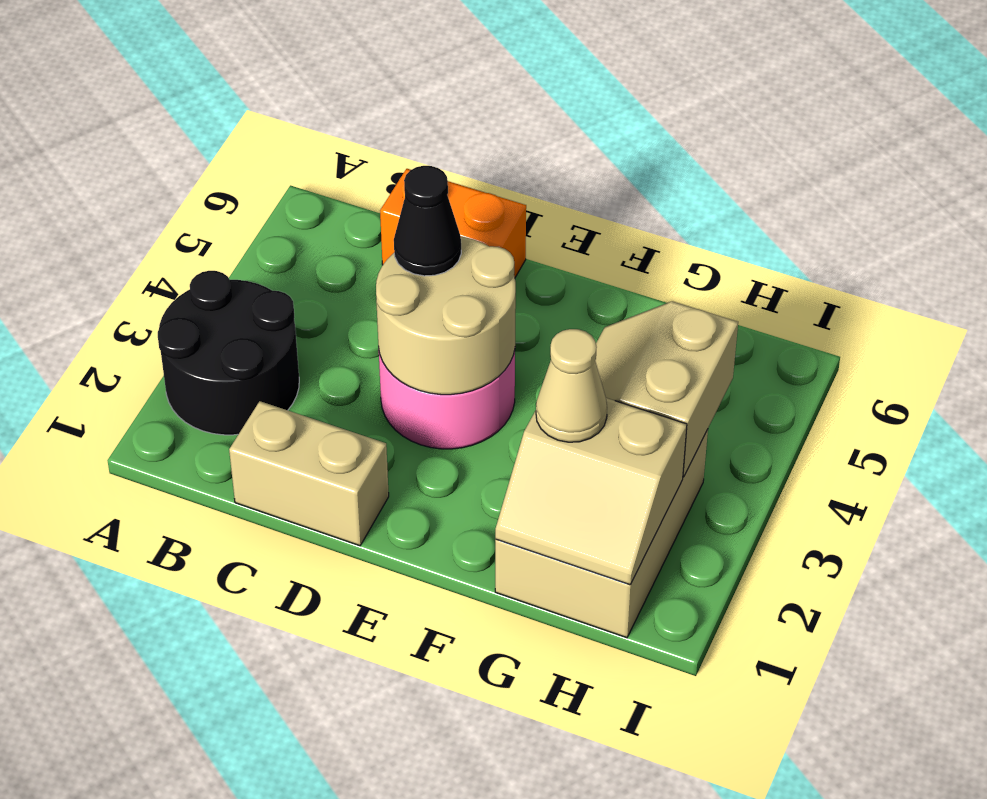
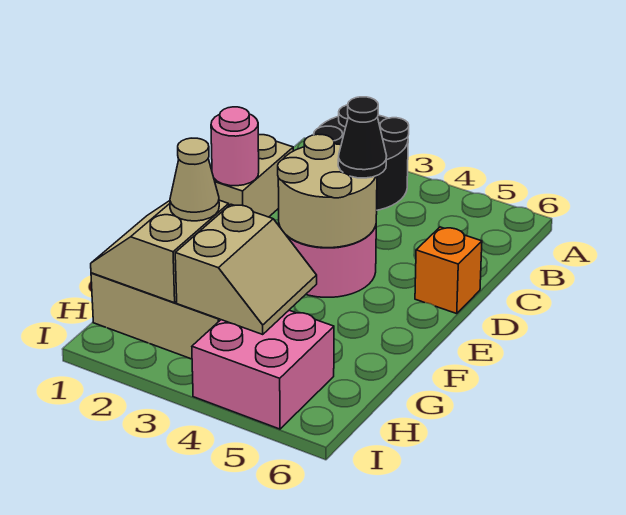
orange 1x2 brick [380,169,526,277] -> orange 1x1 brick [415,227,482,314]
none -> pink 1x1 round brick [211,107,259,186]
tan 2x2 slope [595,301,738,477] -> tan 2x2 slope turned to [175,204,317,335]
none -> pink 2x2 brick [192,310,334,429]

